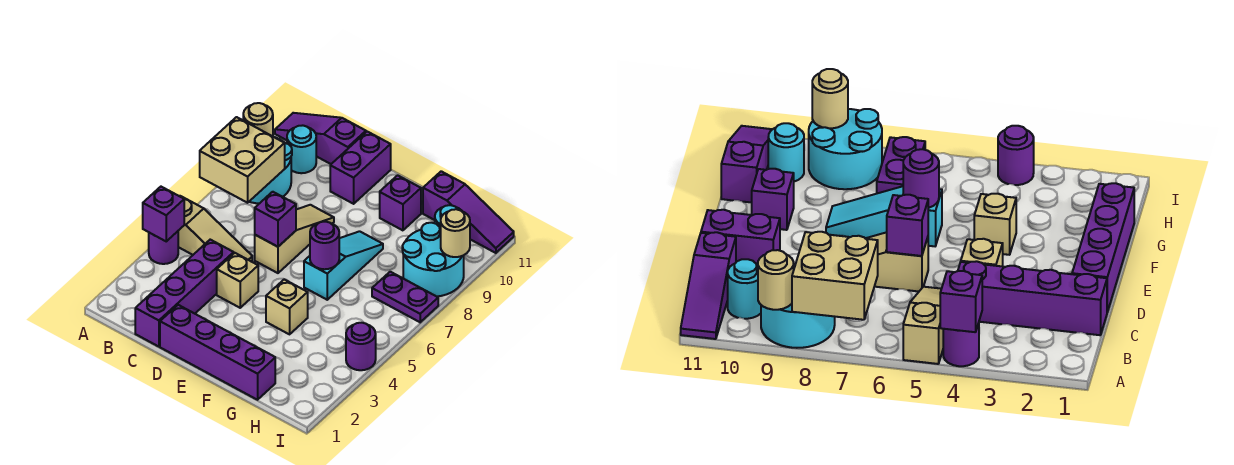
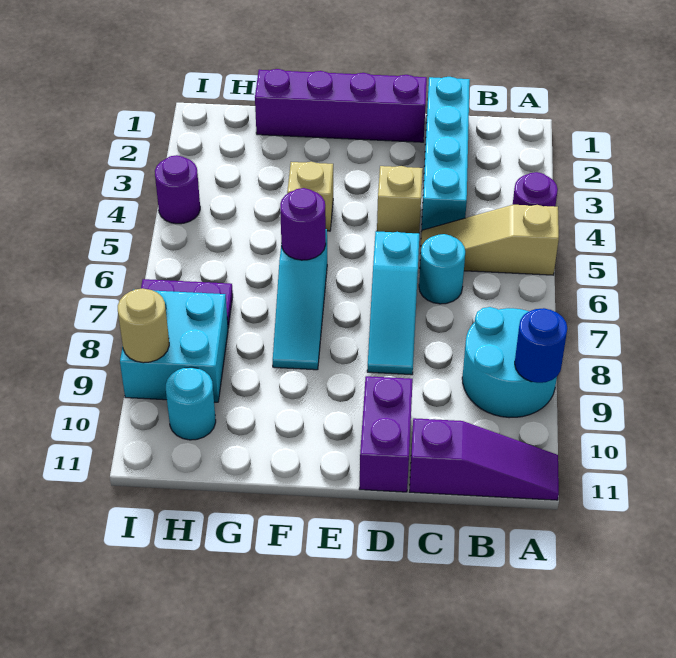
purple 1x1 brick [143,187,184,241] -> none
tan 2x2 brick [200,117,285,203] -> none
tan 1x1 round brick [243,103,273,136] -> blue 1x1 round brick [515,308,567,383]
cyan 1x1 round brick [287,125,316,173] -> cyan 1x1 round brick moved to [419,234,465,304]
purple 1x4 brick [135,240,234,347] -> cyan 1x4 brick [422,77,470,230]
tan 1x3 slope [255,205,334,273] -> cyan 1x3 slope [367,231,419,375]
purple 1x1 brick [255,192,296,247] -> none
purple 1x1 brick [380,175,421,230] -> none
purple 1x3 slope [423,171,514,253] -> none
cyan 2x2 round brick [402,223,464,296] -> cyan 2x2 brick [120,290,228,402]

